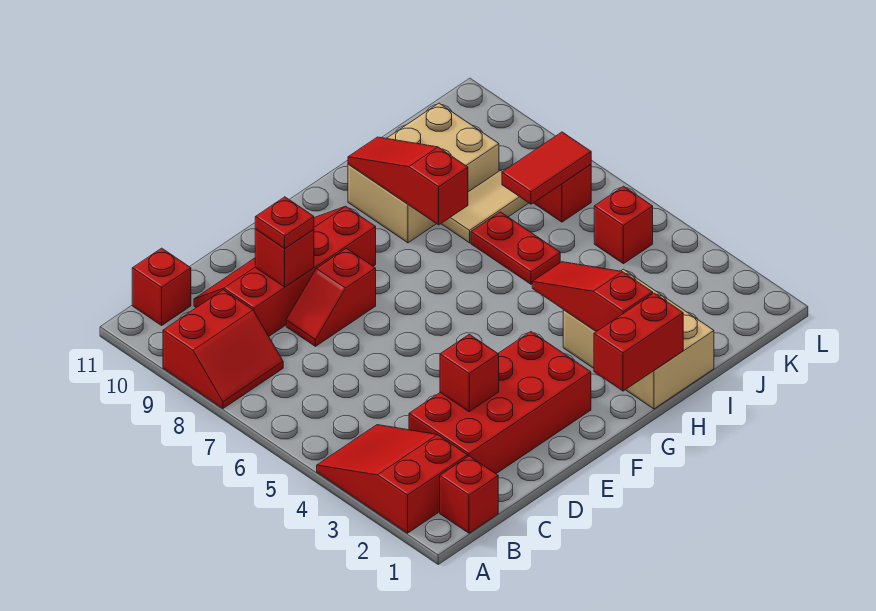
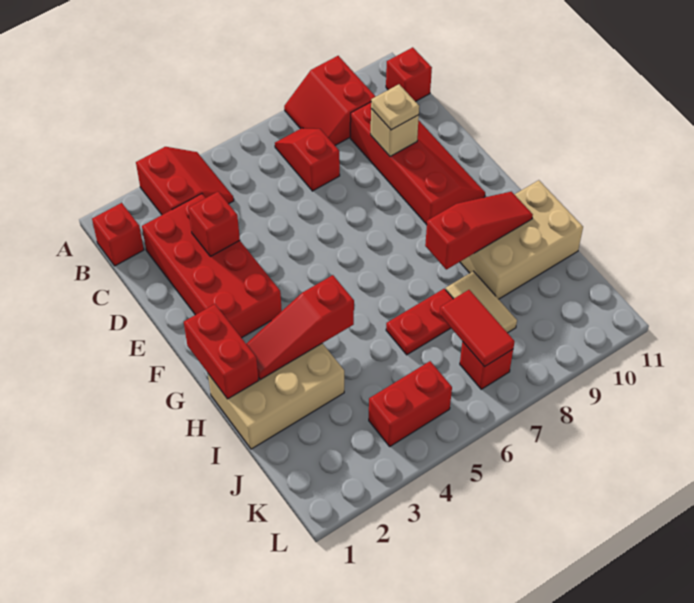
red 2x3 slope [317,425,468,533] -> red 2x2 slope [136,147,234,215]
red 1x2 slope [286,248,376,346] -> red 1x2 slope moved to [275,128,340,191]
red 1x1 brick [255,229,314,287] -> tan 1x1 brick [371,109,419,156]
red 1x1 plate [255,197,314,249] -> tan 1x1 plate [371,84,419,130]
red 1x3 slope [532,262,653,332] -> red 1x3 slope turned to [246,275,354,380]
tan 2x3 brick [348,103,499,243] -> tan 2x3 brick turned to [460,180,583,299]
red 1x1 brick [594,186,653,264] -> red 1x2 brick [369,361,452,446]

